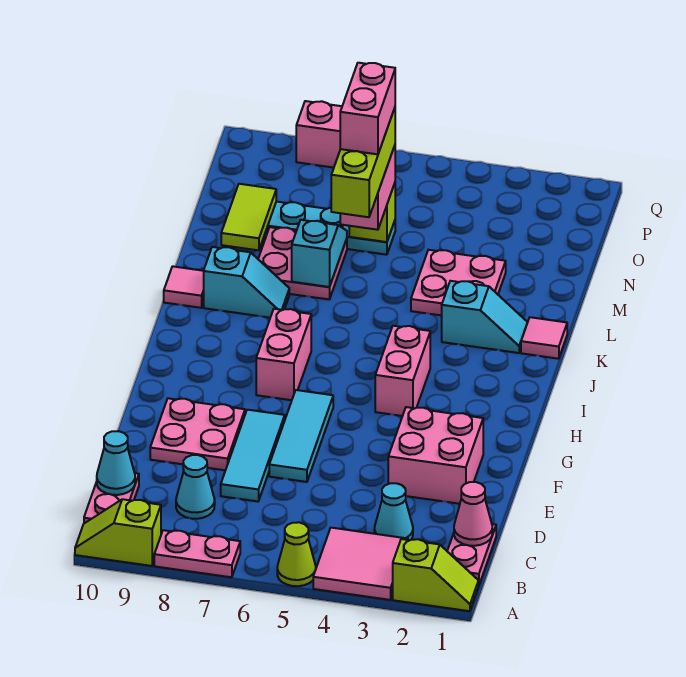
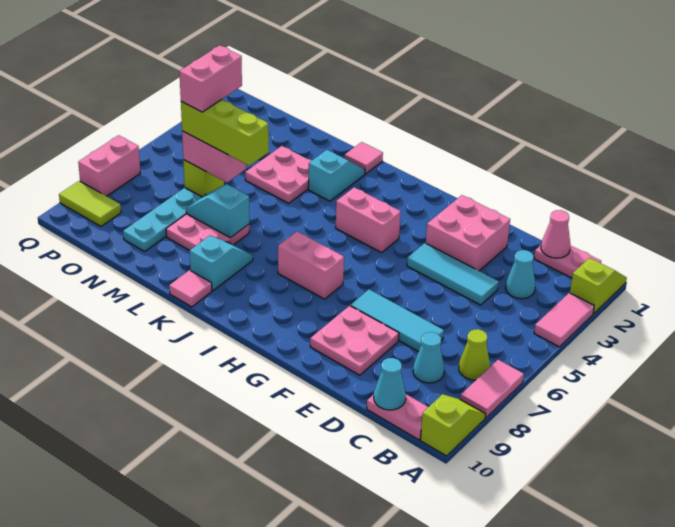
pink 2x2 tile [313,528,408,600] -> pink 1x2 tile [534,293,594,347]
lime 1x1 cone [277,522,316,586] -> lime 1x1 cone moved to [459,329,490,380]
pink 1x2 plate [154,530,240,577] -> pink 1x2 tile [460,360,524,418]
lime 1x2 slope [75,499,161,566] -> lime 1x2 slope turned to [420,394,486,456]
cyan 1x3 tile [269,390,333,482] -> cyan 1x3 tile moved to [407,243,499,305]
pink 1x2 brick [340,63,395,154] -> pink 1x2 brick turned to [179,45,242,112]
lime 1x2 tile [221,184,276,250] -> lime 1x2 tile moved to [59,181,121,226]

